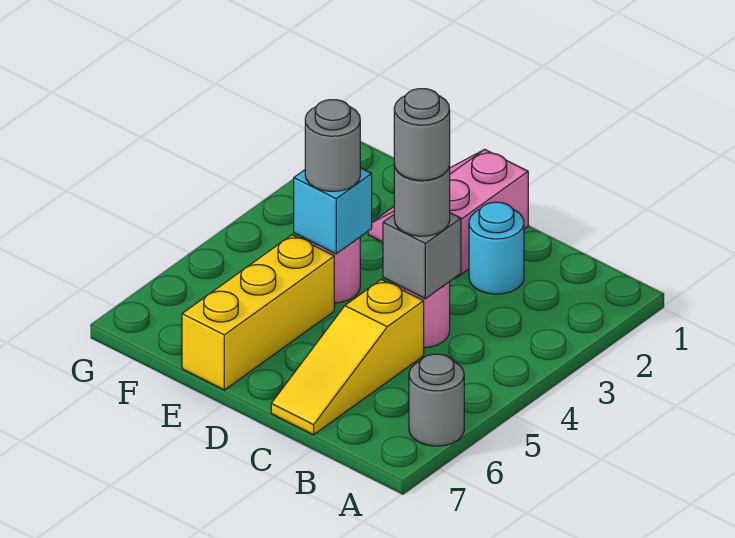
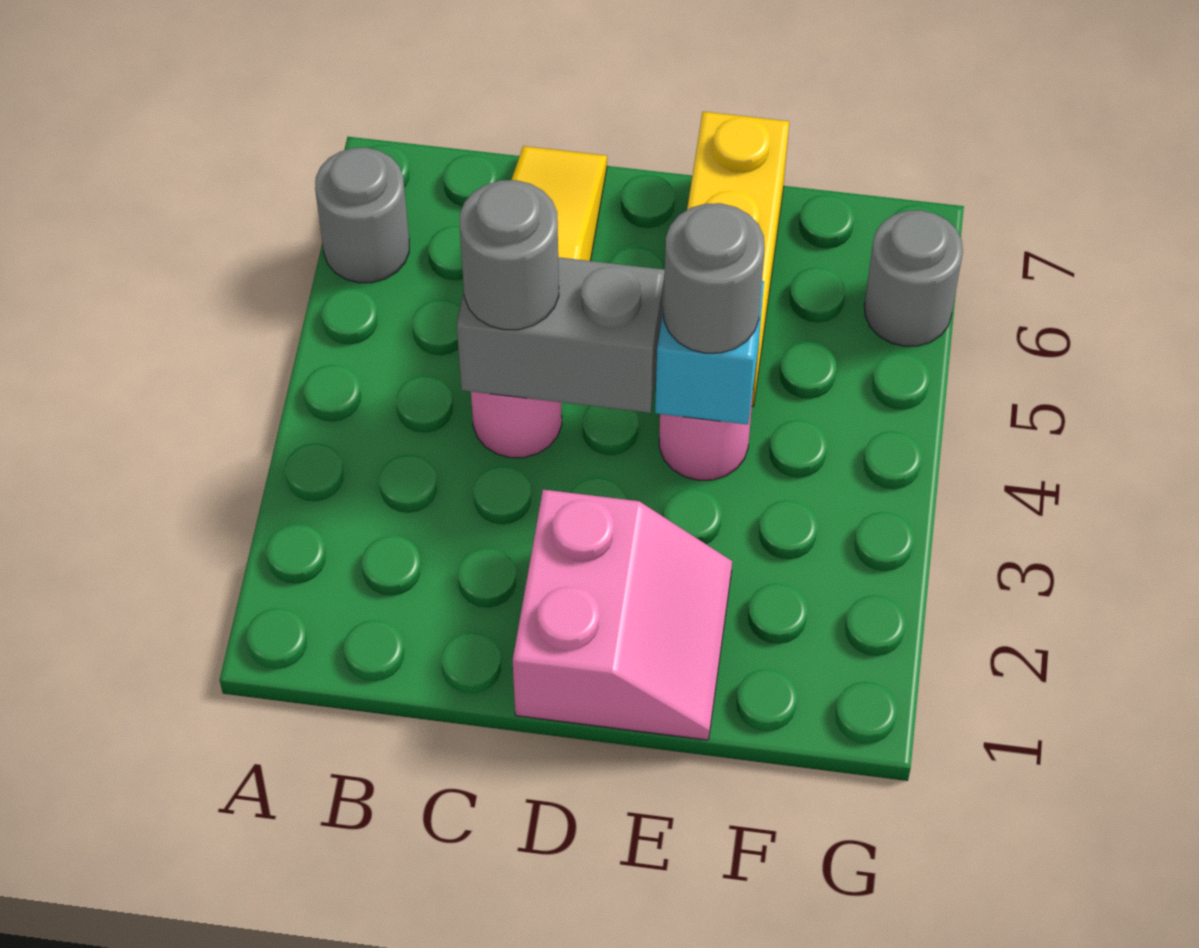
cyan 1x1 round brick [469,202,524,294] -> none
grey 1x1 brick [383,213,461,299] -> grey 1x2 brick [457,257,665,413]
grey 1x1 round brick [394,89,450,180] -> grey 1x1 round brick moved to [864,210,963,346]

